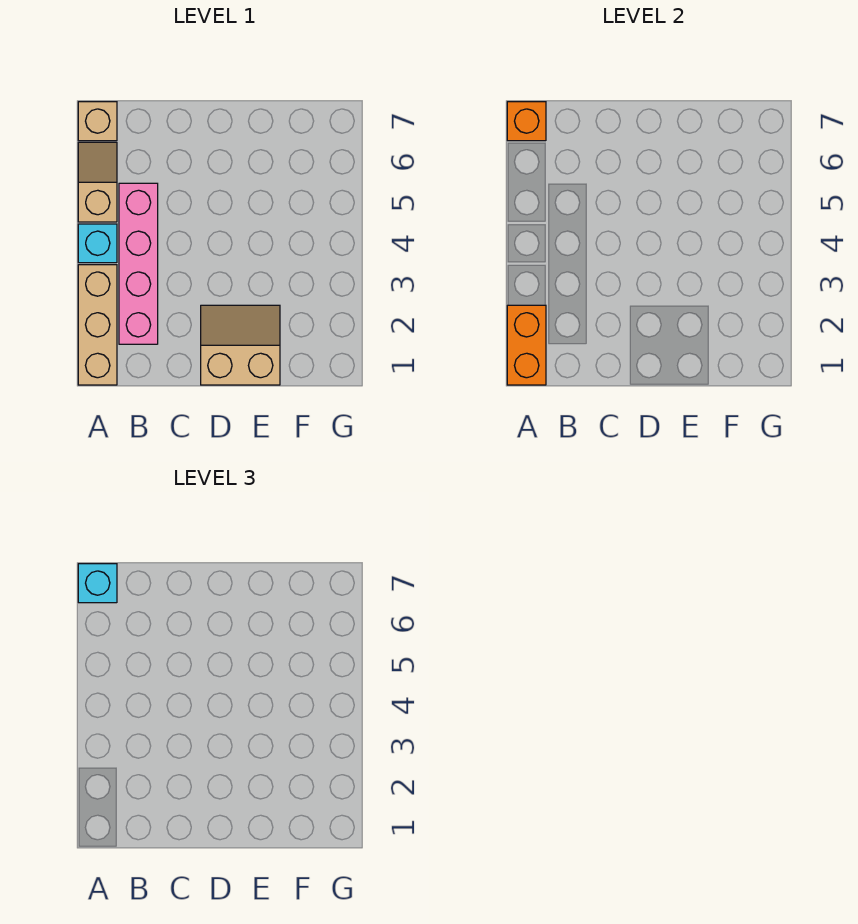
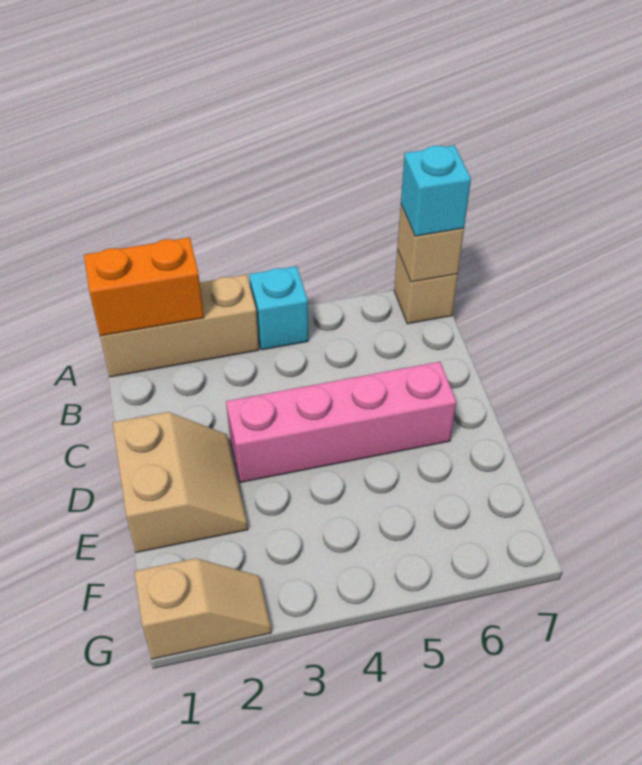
tan 1x2 slope [78,142,117,222] -> tan 1x2 slope moved to [134,558,271,659]
orange 1x1 brick [507,102,546,141] -> tan 1x1 brick [397,205,464,282]
pink 1x4 brick [119,183,158,344] -> pink 1x4 brick moved to [226,362,456,483]

